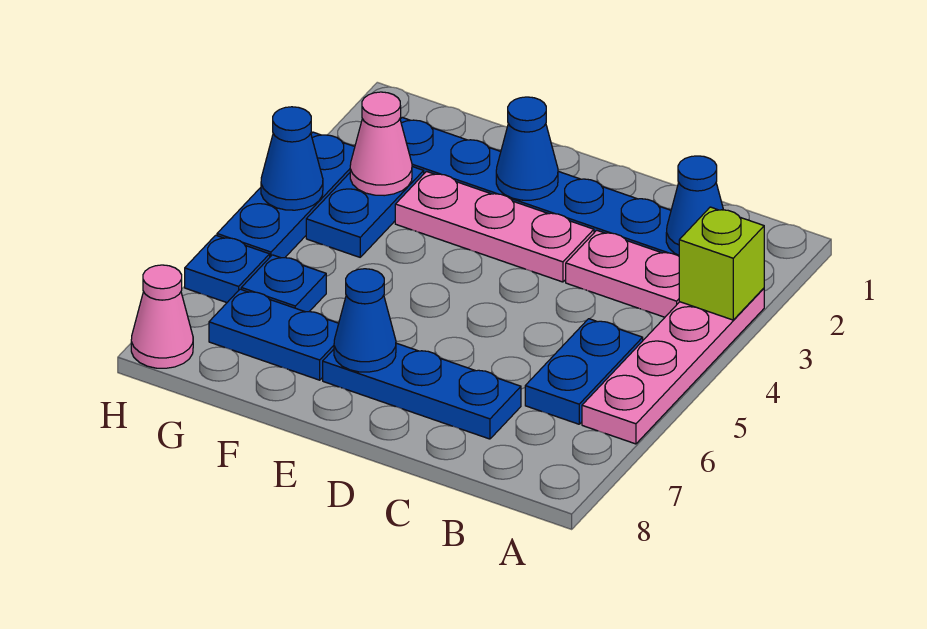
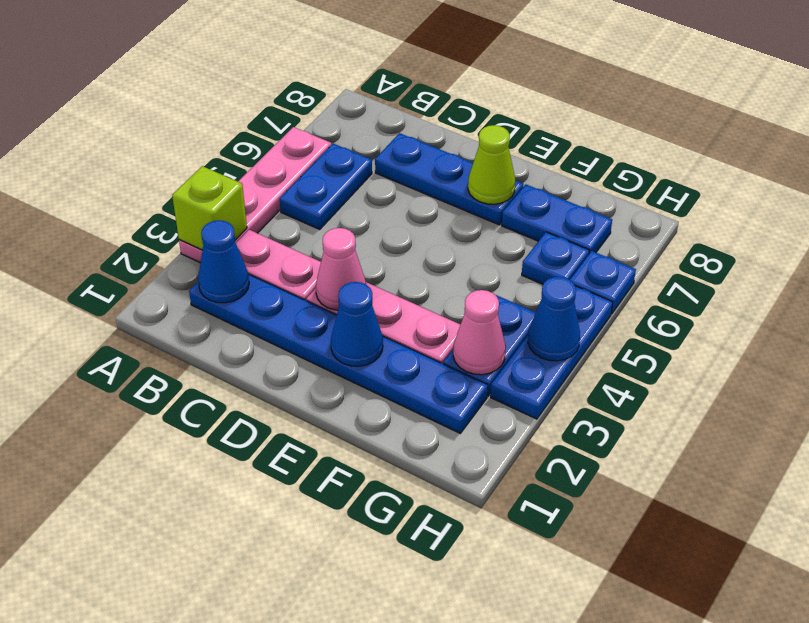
blue 1x1 cone [334,269,396,372] -> lime 1x1 cone [468,125,515,204]
pink 1x1 cone [131,265,193,368] -> pink 1x1 cone moved to [316,228,366,310]

